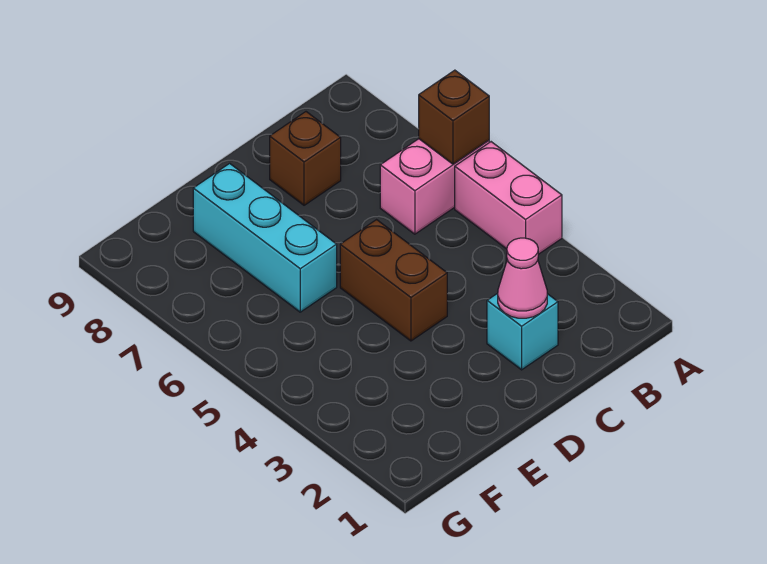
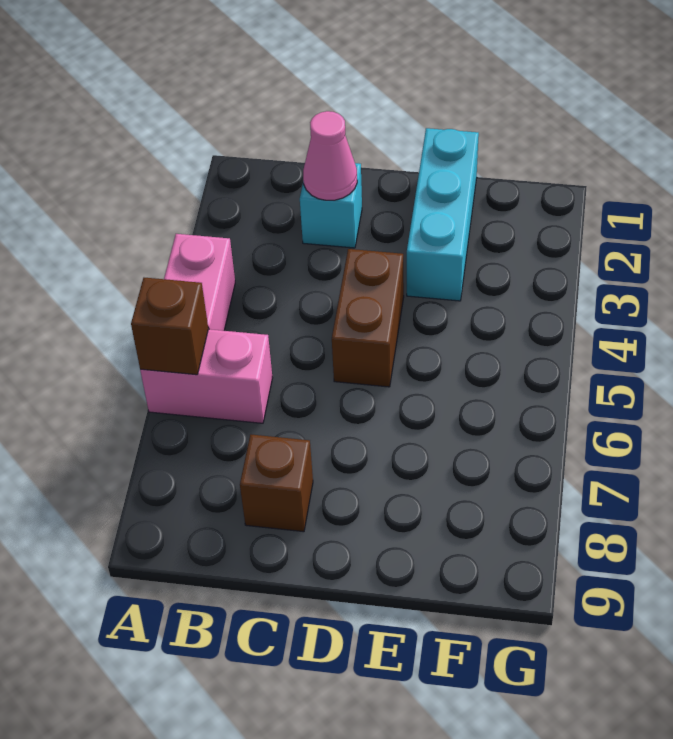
cyan 1x3 brick [193,163,337,312] -> cyan 1x3 brick moved to [407,128,479,301]

